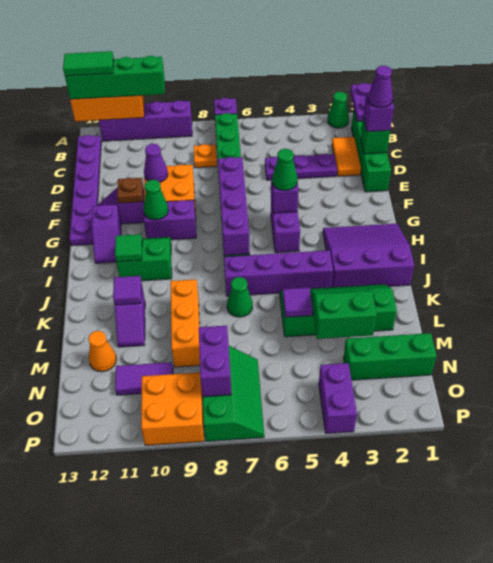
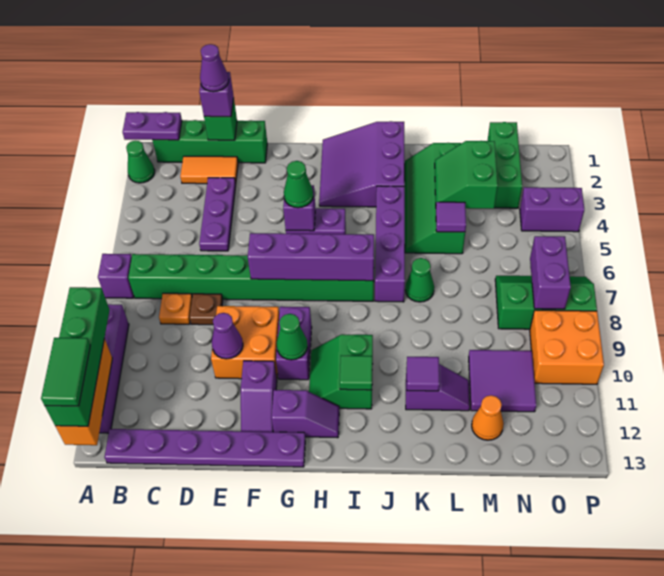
brown 1x1 plate [117,178,143,203] -> brown 1x1 plate moved to [190,294,223,325]
orange 1x3 brick [171,279,200,367] -> none
purple 1x2 brick [199,326,232,397] -> purple 1x2 brick turned to [530,236,571,309]
purple 1x2 tile [115,362,173,395] -> purple 2x2 tile [469,350,536,412]

